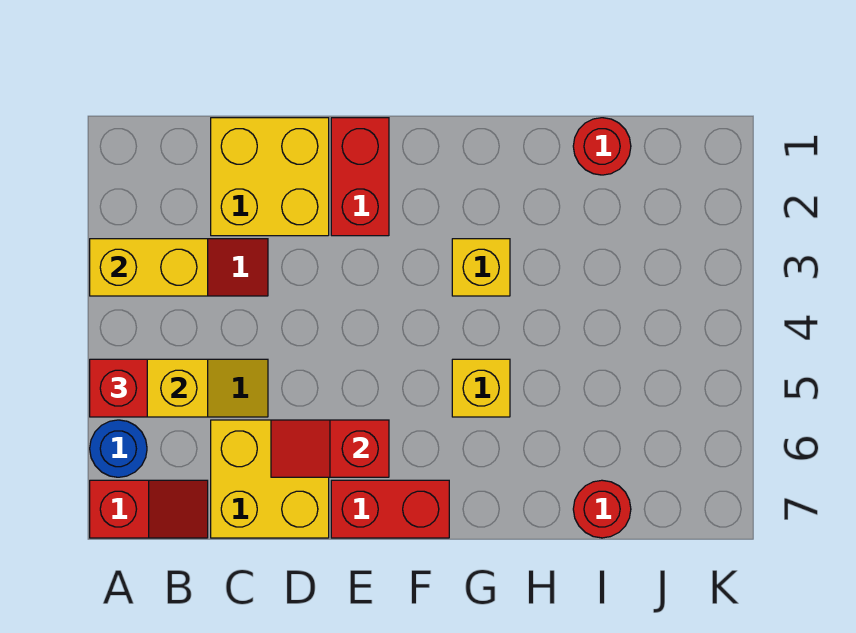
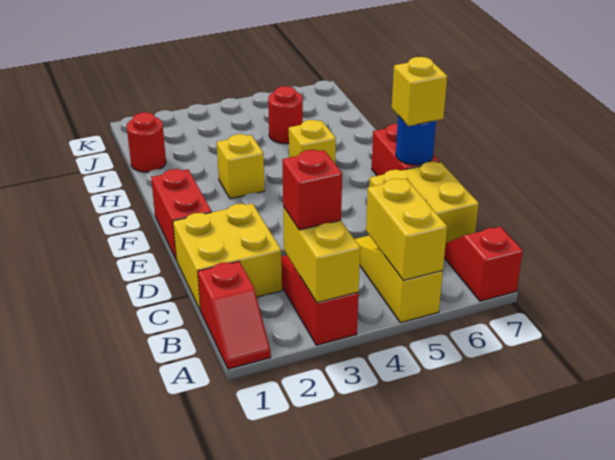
red 1x1 brick [90,359,147,417] -> red 1x1 brick moved to [282,150,342,230]
blue 1x1 round brick [90,420,147,477] -> blue 1x1 round brick moved to [396,116,436,165]
red 1x2 slope [271,420,389,477] -> red 1x2 slope moved to [198,261,271,369]
red 1x2 brick [331,118,389,236] -> red 1x2 brick turned to [151,169,212,260]
none -> yellow 1x1 brick [392,57,447,126]
red 1x1 round brick [573,480,631,538] -> red 1x1 round brick moved to [268,86,303,144]

